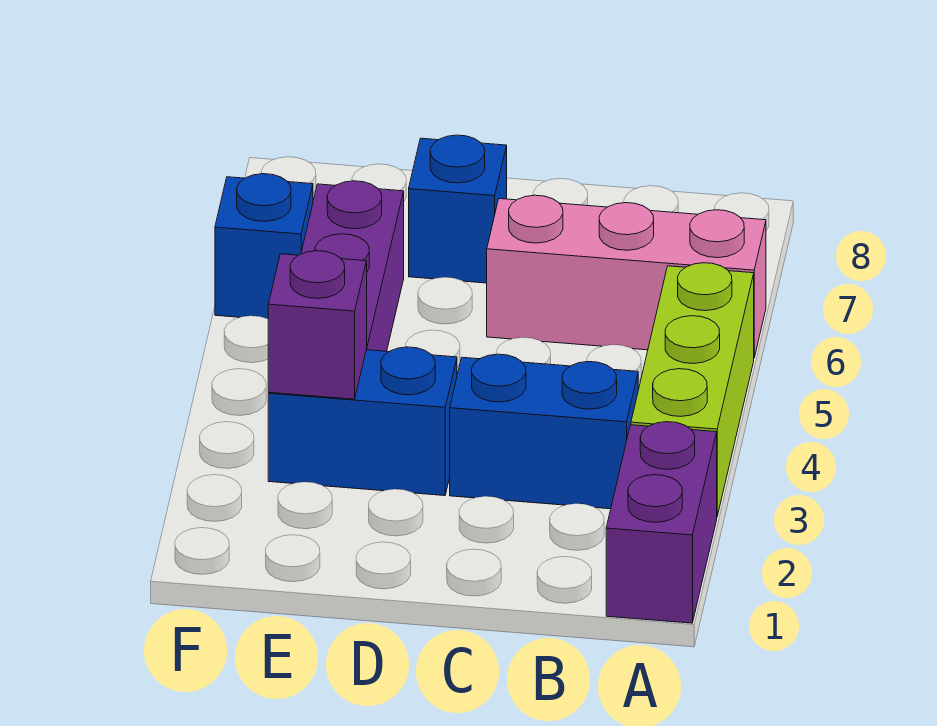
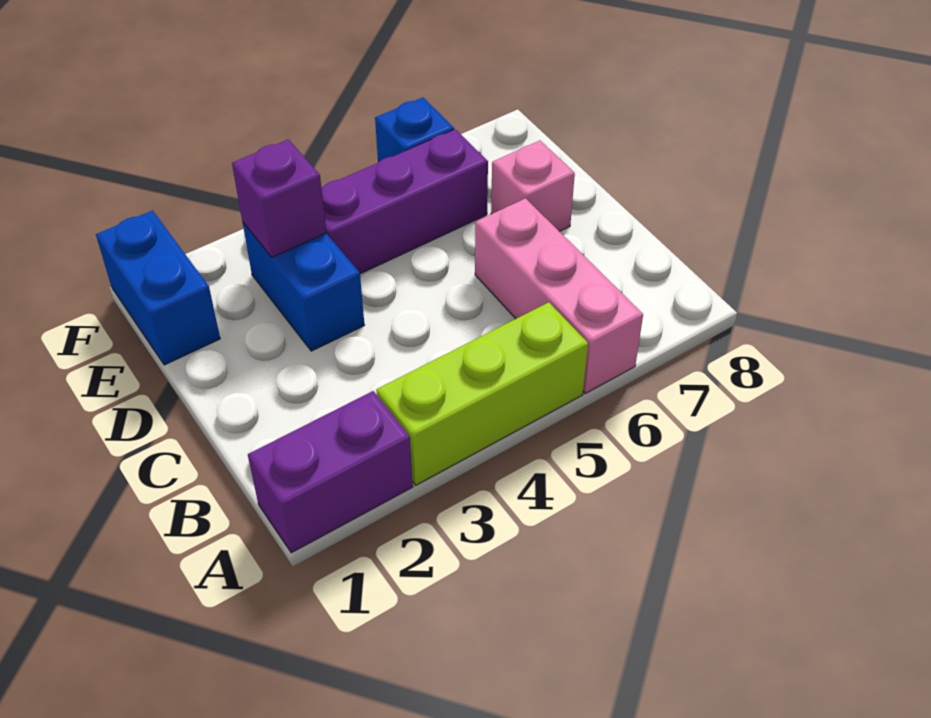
blue 1x2 brick [450,354,638,509] -> blue 1x2 brick moved to [96,211,220,365]
blue 1x1 brick [409,135,507,283] -> pink 1x1 brick [491,141,575,232]

